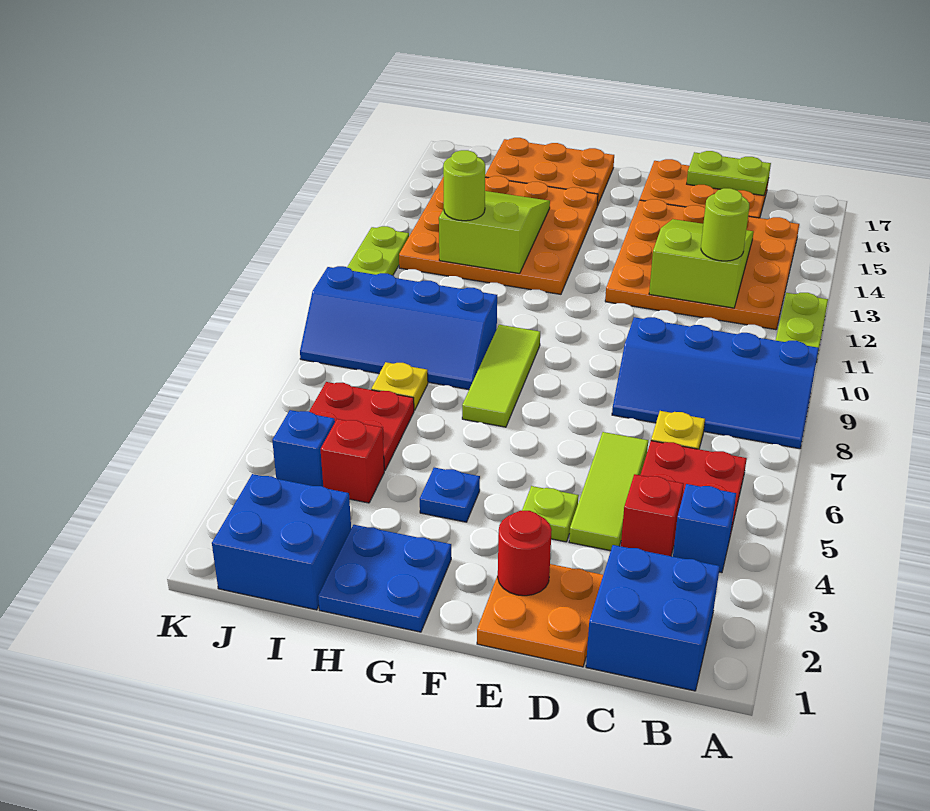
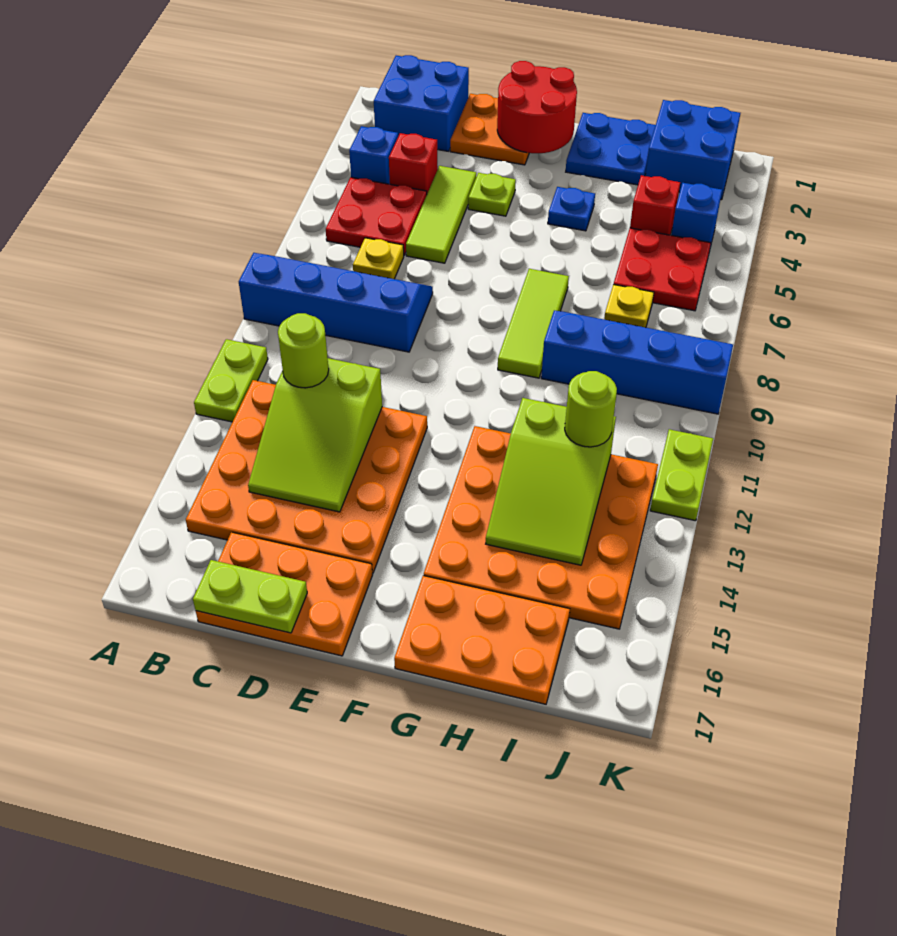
red 1x1 round brick [498,511,552,596] -> red 2x2 round brick [497,61,577,153]

